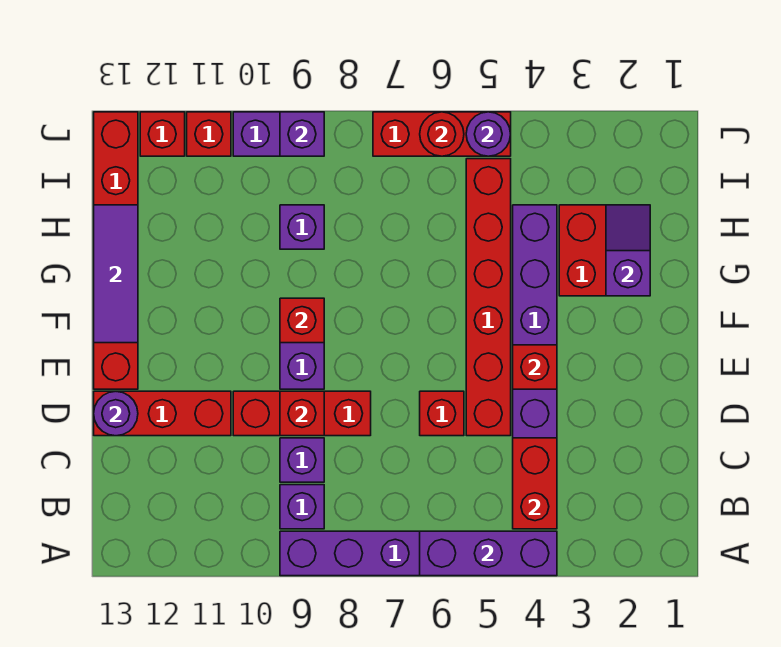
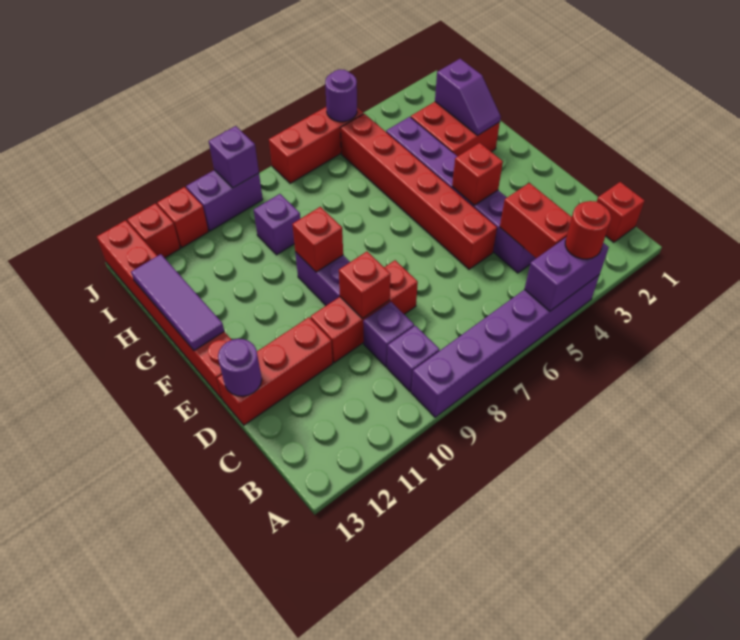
purple 1x3 brick [420,531,557,576] -> purple 1x2 brick [525,238,609,311]
red 1x1 brick [420,391,464,436] -> red 1x1 brick moved to [597,182,645,242]
purple 1x2 slope [606,205,650,296] -> purple 1x2 slope turned to [435,59,501,135]
red 1x1 round brick [420,112,464,156] -> red 1x1 round brick moved to [565,201,611,259]

